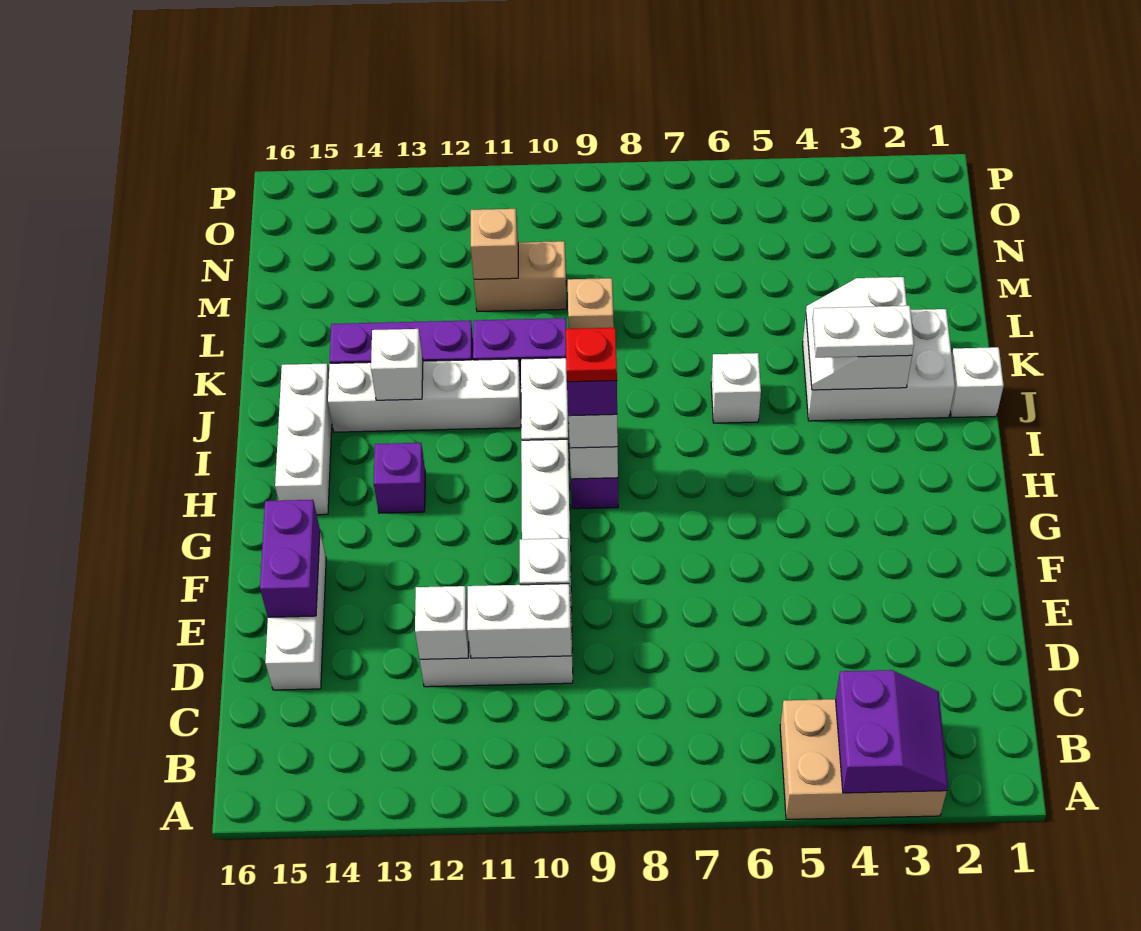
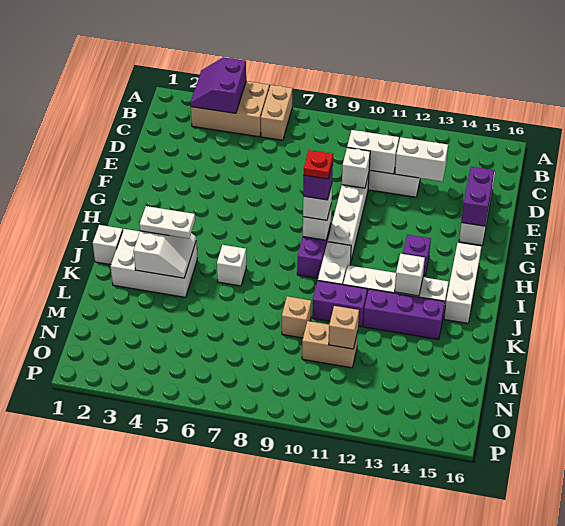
none -> tan 1x2 brick [261,85,293,140]
white 1x1 brick [415,586,469,659] -> white 1x2 brick [395,137,448,181]

